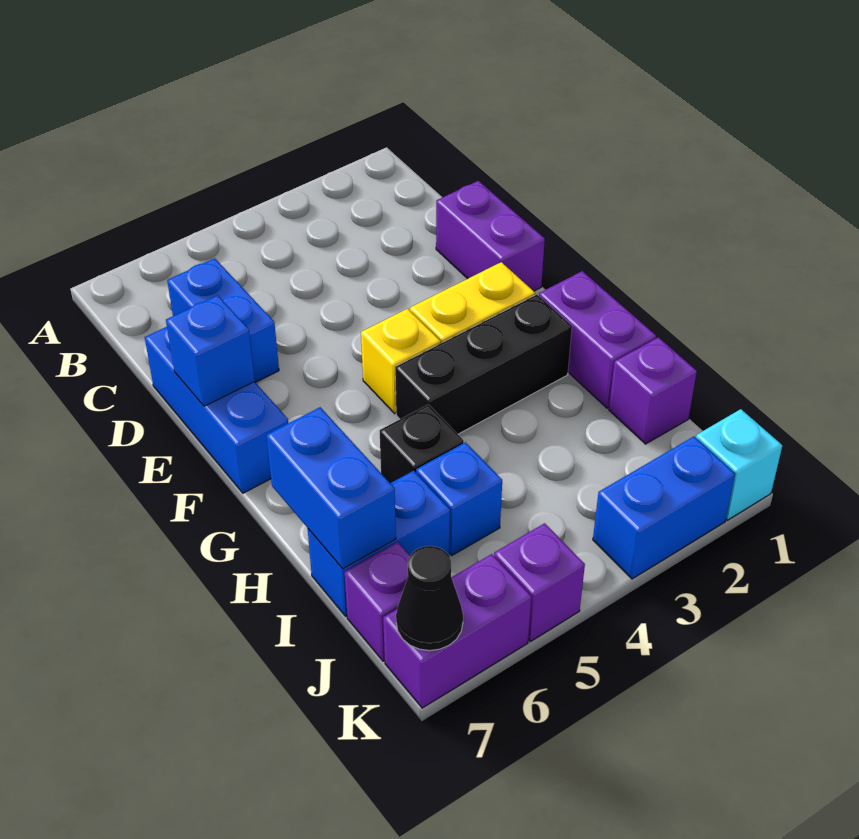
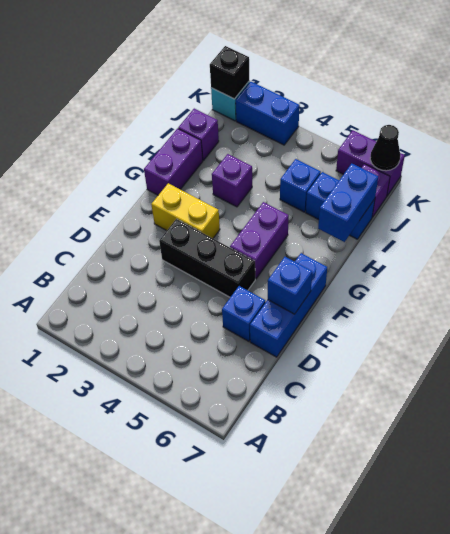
blue 1x2 brick [167,258,279,383] -> blue 1x1 brick [222,286,265,341]
purple 1x2 brick [436,181,545,291] -> purple 1x2 brick moved to [230,202,289,279]
yellow 1x1 brick [361,309,441,413] -> none
black 1x3 brick [395,294,572,434] -> black 1x3 brick moved to [159,219,255,297]
black 1x1 brick [380,404,464,483] -> black 1x1 brick moved to [210,46,249,99]
purple 1x1 brick [494,523,585,641] -> purple 1x1 brick moved to [212,154,252,207]

